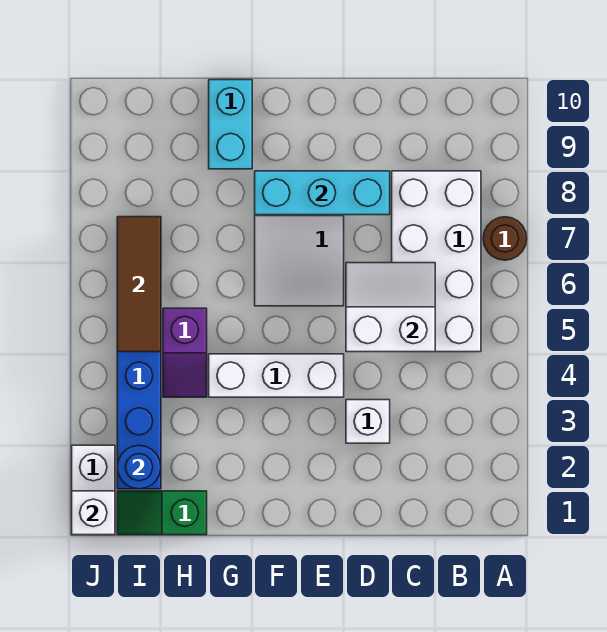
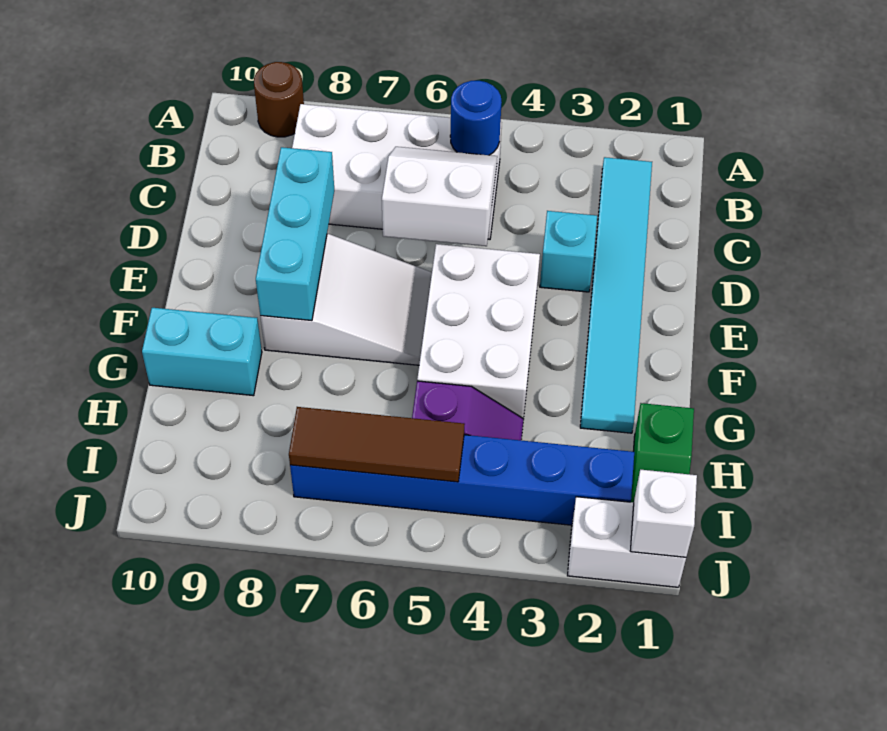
brown 1x1 round brick [483,217,527,260] -> brown 1x1 round brick moved to [254,62,304,137]
none -> cyan 1x6 tile [580,157,652,433]
white 2x2 slope [346,263,435,352] -> white 2x2 slope turned to [382,147,497,246]
white 1x1 brick [346,400,390,443] -> cyan 1x1 brick [540,211,597,292]
white 1x3 brick [209,354,344,397] -> white 2x3 brick [417,244,540,419]
blue 1x1 round brick [117,445,161,489] -> blue 1x1 round brick moved to [450,81,502,155]

